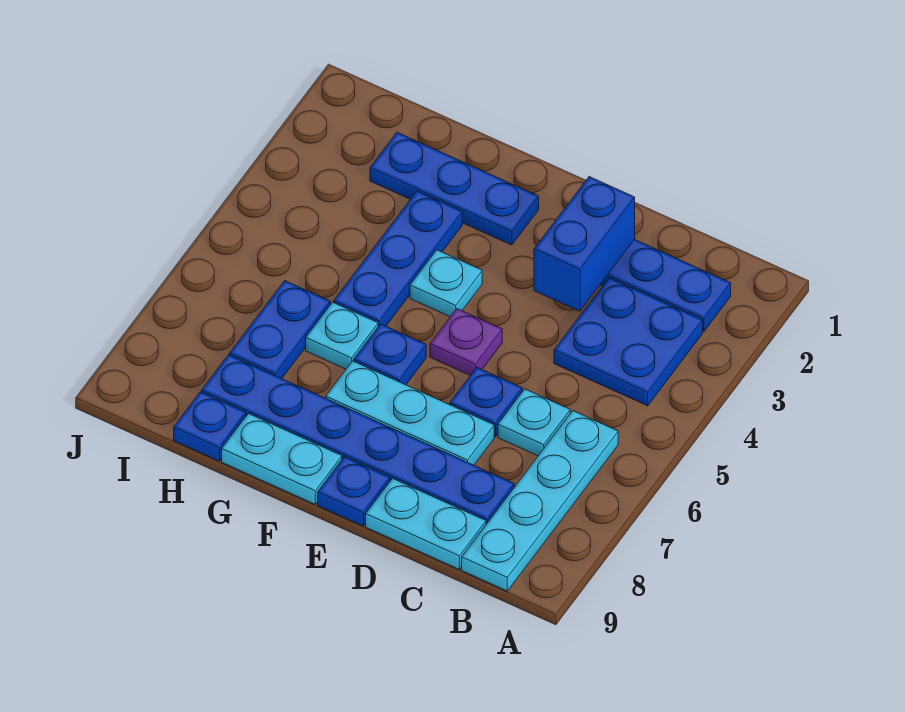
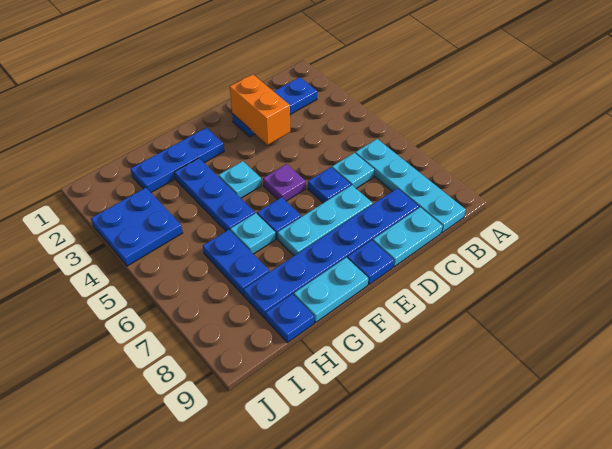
blue 2x2 plate [554,278,703,406] -> blue 2x2 plate moved to [91,188,183,266]
blue 1x2 brick [534,177,635,311] -> orange 1x2 brick [230,74,290,145]

